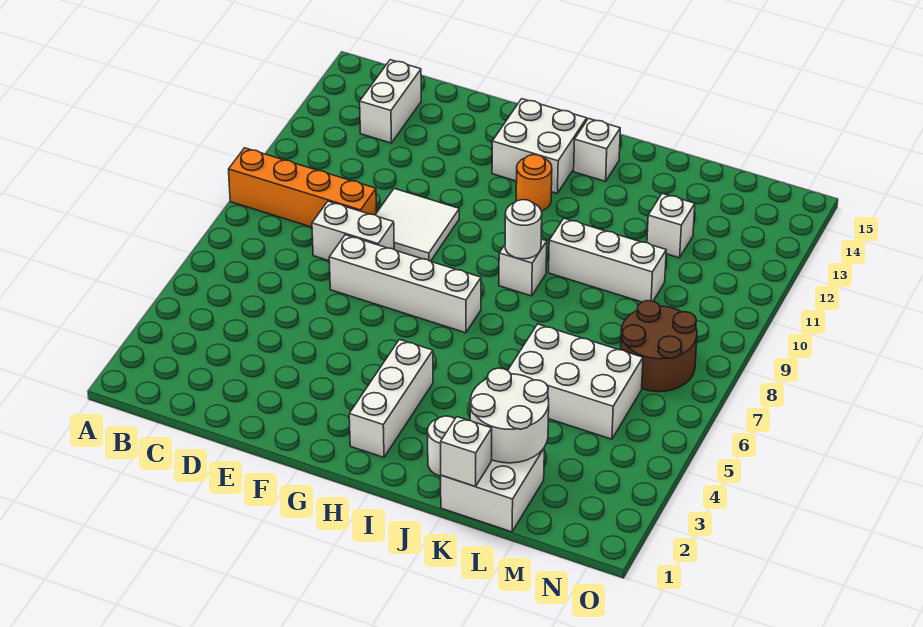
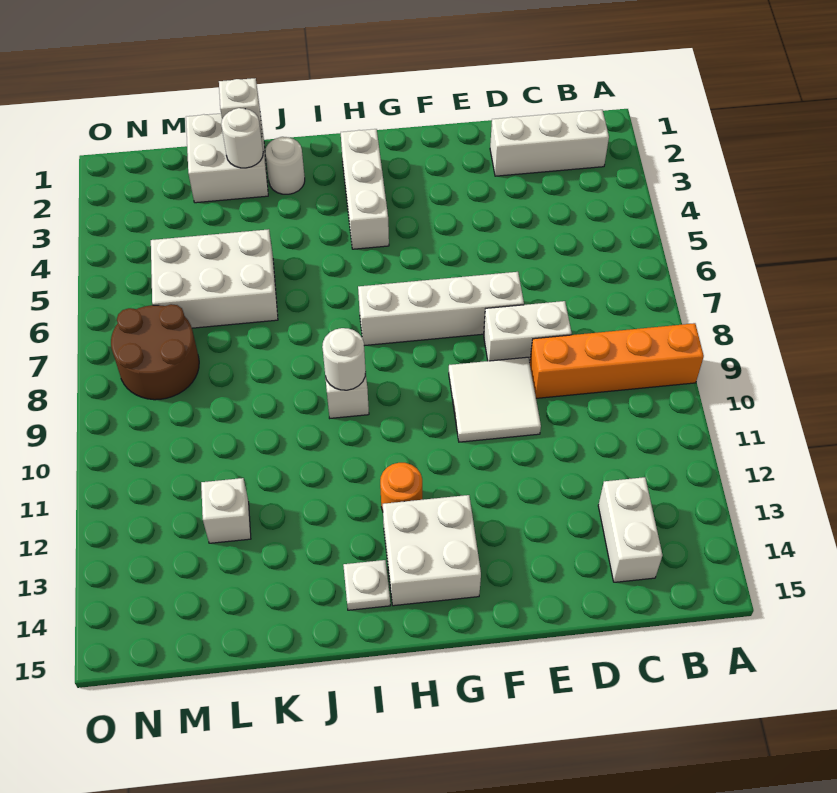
white 1x1 brick [574,119,620,181] -> white 1x1 plate [343,560,390,610]
white 1x3 brick [549,218,666,302] -> white 1x3 brick moved to [490,110,609,176]
white 2x2 round brick [470,368,549,463] -> white 1x1 round brick [221,108,263,168]

